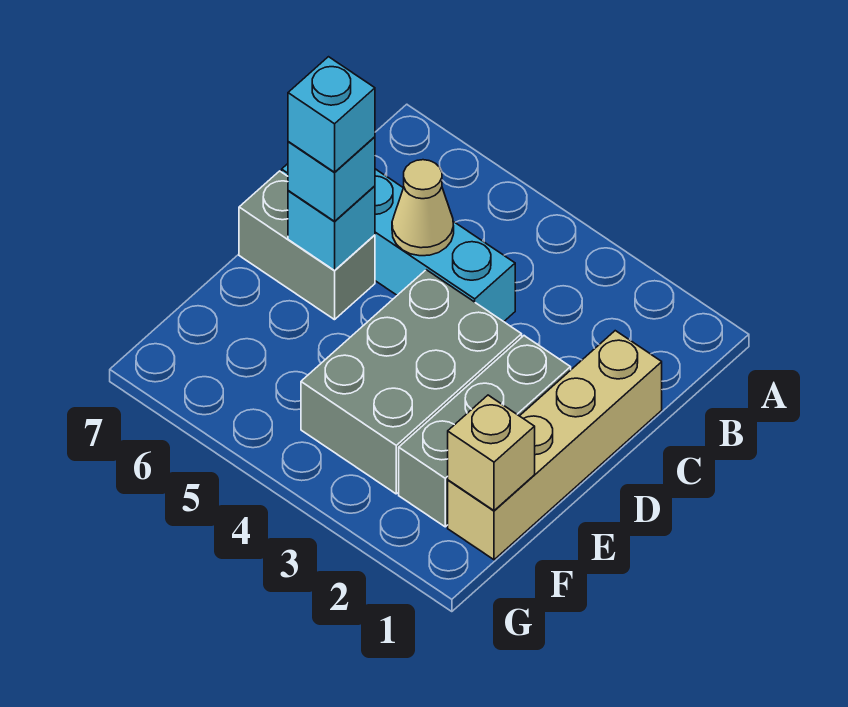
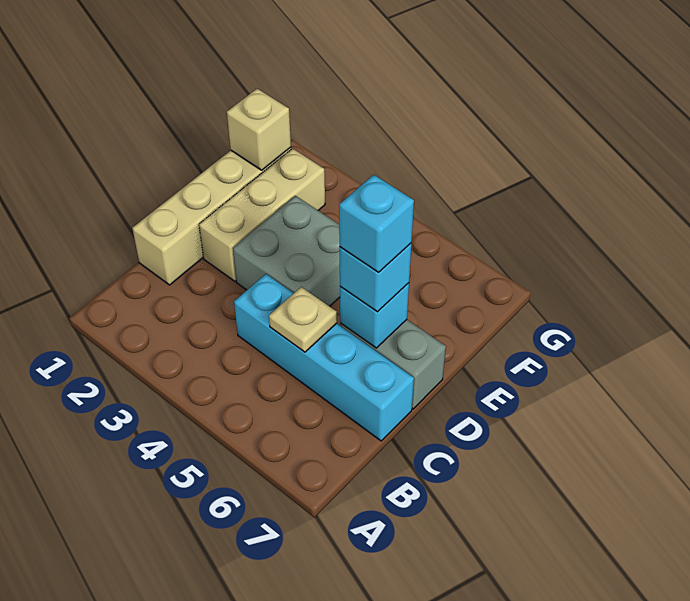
tan 1x1 cone [392,160,454,256] -> tan 1x1 plate [269,287,337,352]
grey 1x3 brick [399,336,571,527] -> tan 1x3 brick [199,149,325,281]
grey 2x3 brick [301,270,522,494] -> grey 2x2 brick [233,196,340,306]

